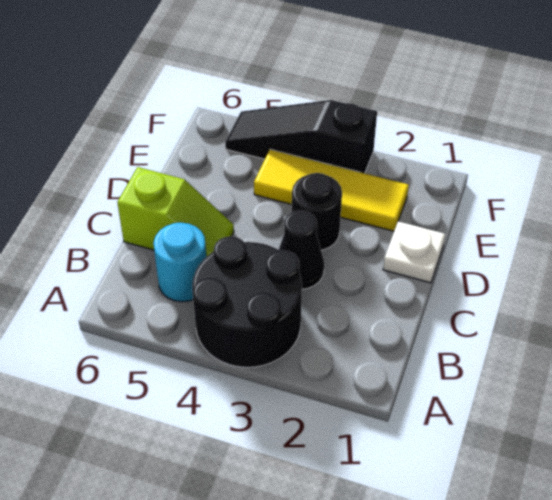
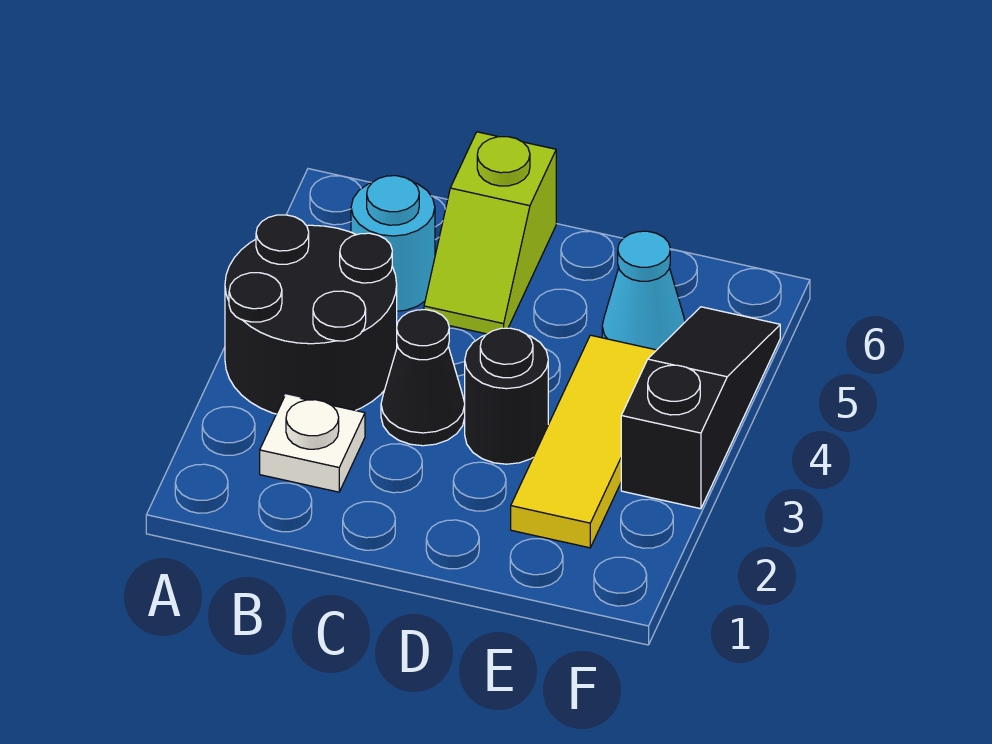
white 1x1 plate [383,221,445,283] -> white 1x1 plate moved to [260,395,365,492]
none -> cyan 1x1 cone [602,231,685,350]

